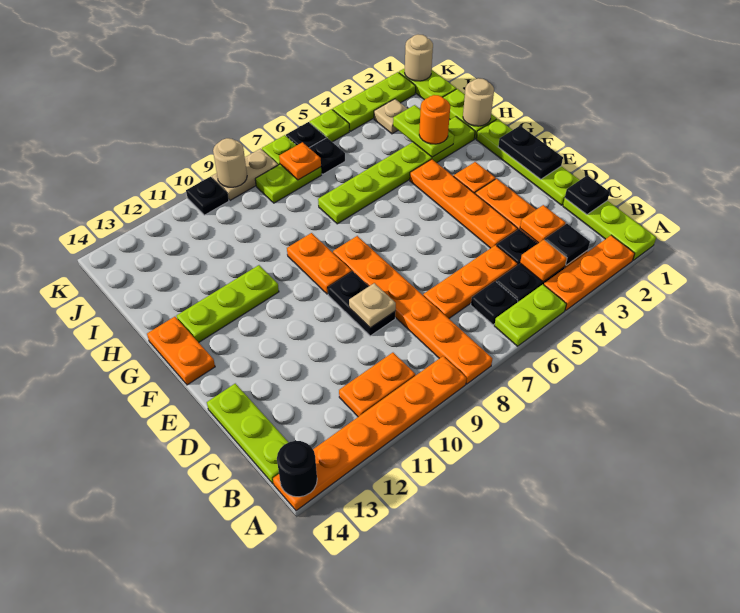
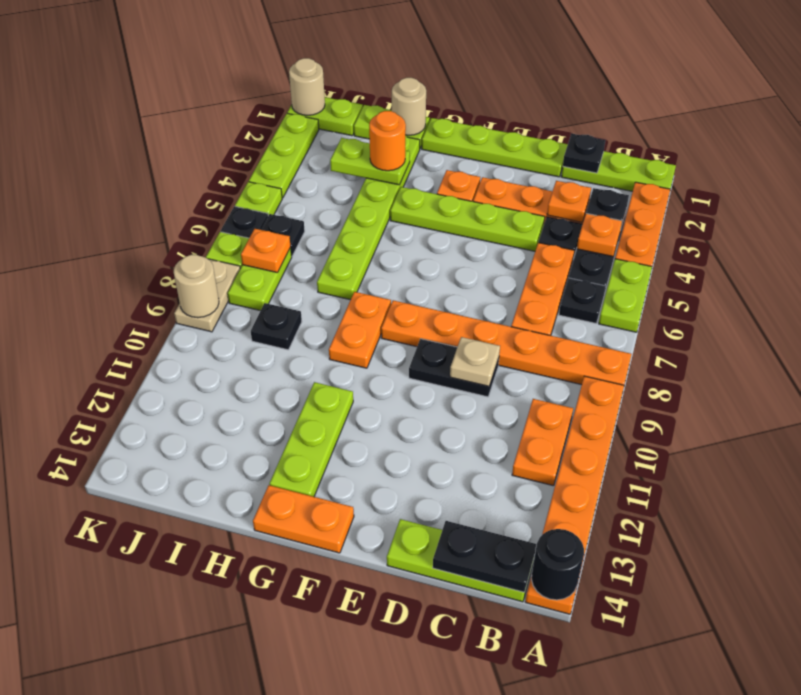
orange 1x4 plate [410,159,518,248] -> lime 1x4 plate [390,187,545,251]
black 1x2 plate [498,126,563,179] -> black 1x2 plate moved to [433,521,536,592]
orange 1x2 plate [287,233,352,294] -> orange 1x2 plate turned to [329,292,391,368]
tan 1x1 plate [374,99,407,134] -> none
black 1x1 plate [186,177,229,215] -> black 1x1 plate moved to [251,303,302,350]

